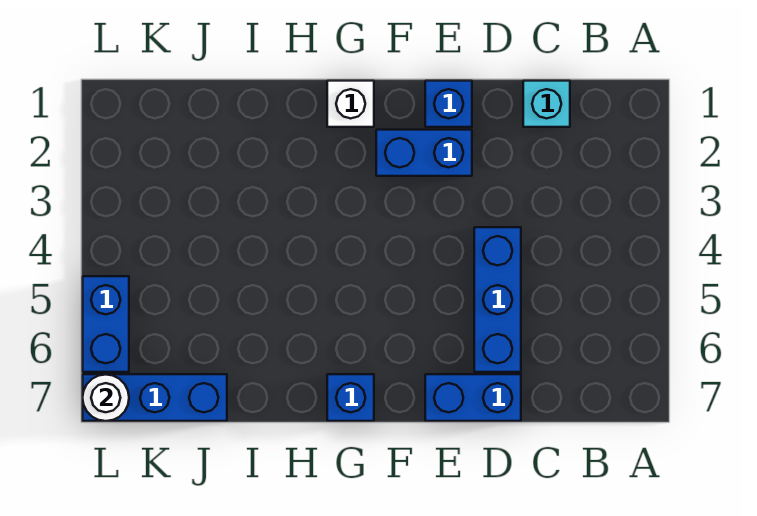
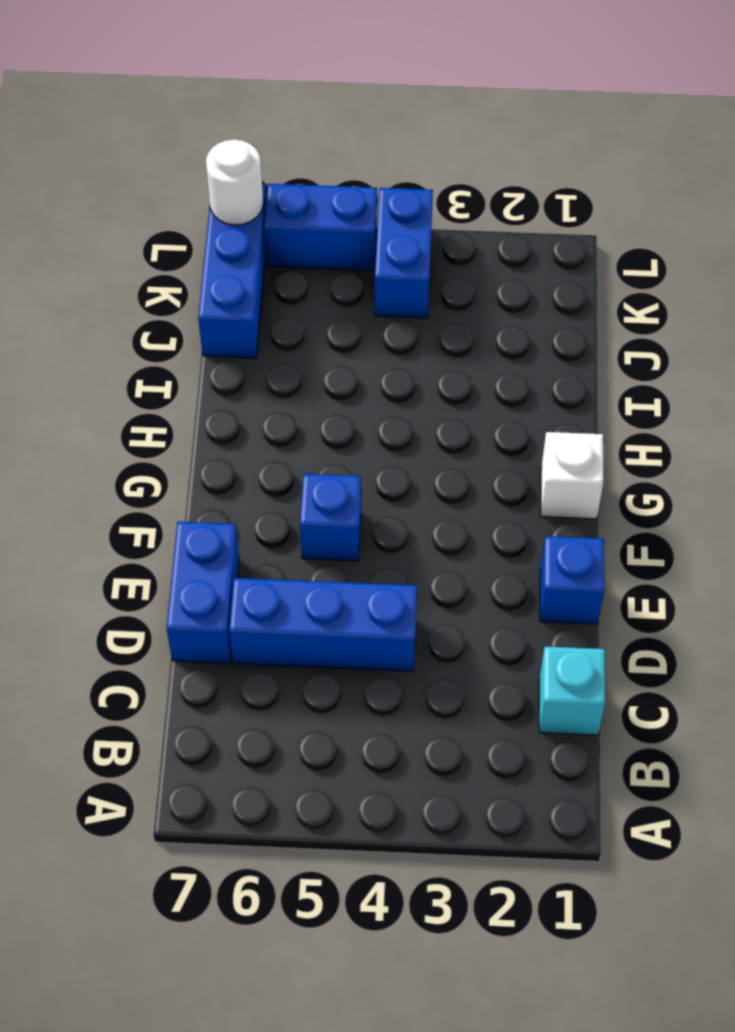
blue 1x2 brick [376,130,472,176] -> blue 1x2 brick moved to [375,188,433,318]
blue 1x1 brick [327,374,374,421] -> blue 1x1 brick moved to [300,474,361,561]

